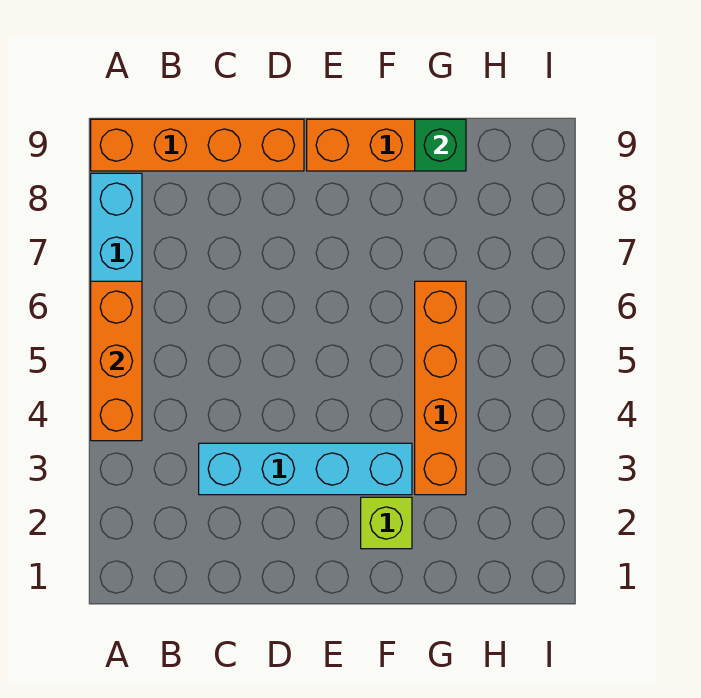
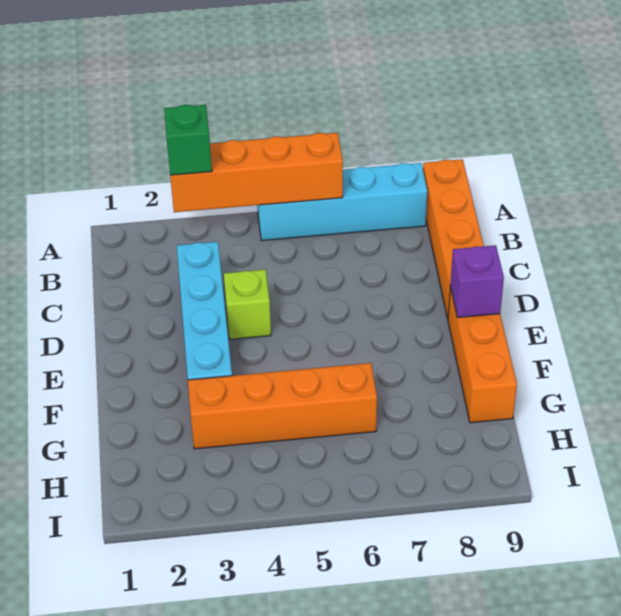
orange 1x3 brick [91,281,142,441] -> orange 1x4 brick [170,133,343,212]
none -> purple 1x1 brick [450,245,504,318]
lime 1x1 brick [361,497,412,549] -> lime 1x1 brick moved to [224,270,271,339]
green 1x1 brick [415,119,466,171] -> green 1x1 brick moved to [164,105,212,175]

